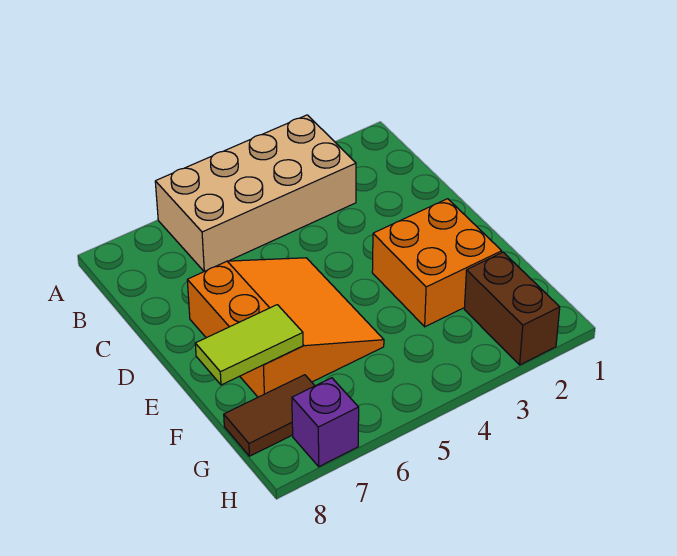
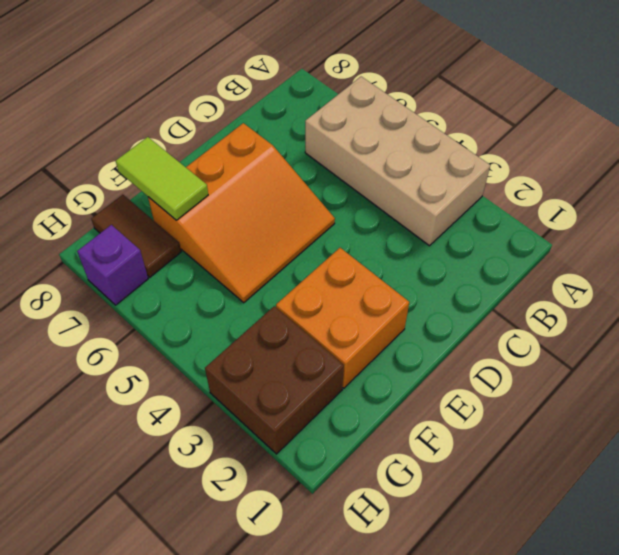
brown 1x2 brick [464,252,560,365] -> brown 2x2 brick [205,306,344,454]

